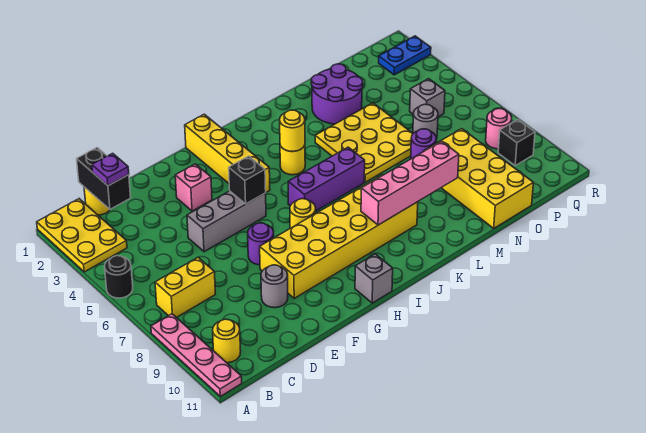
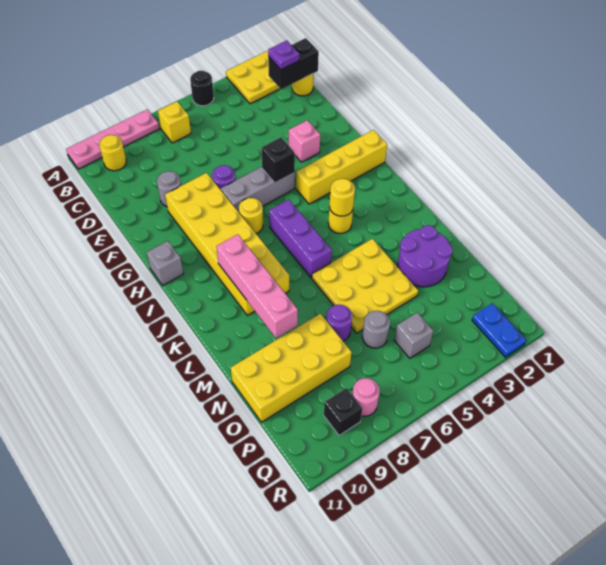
yellow 1x2 brick [155,257,215,318] -> yellow 1x1 brick [158,102,191,143]
grey 1x3 brick [187,191,266,252] -> grey 1x3 brick turned to [221,167,295,212]

